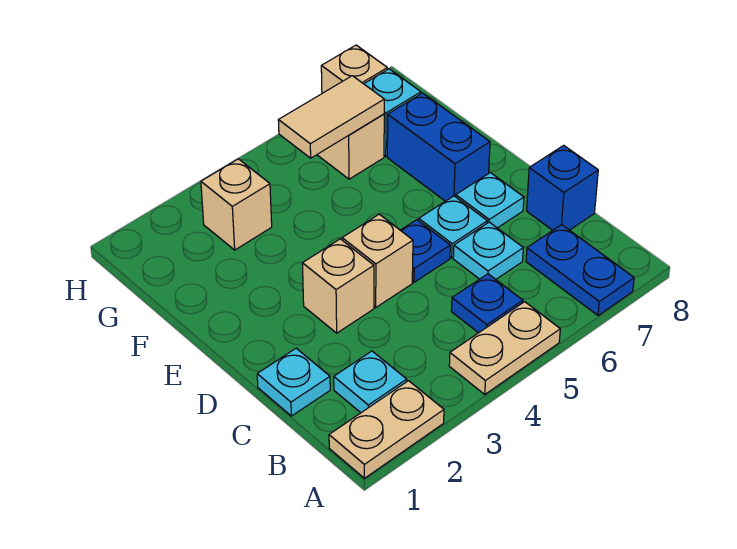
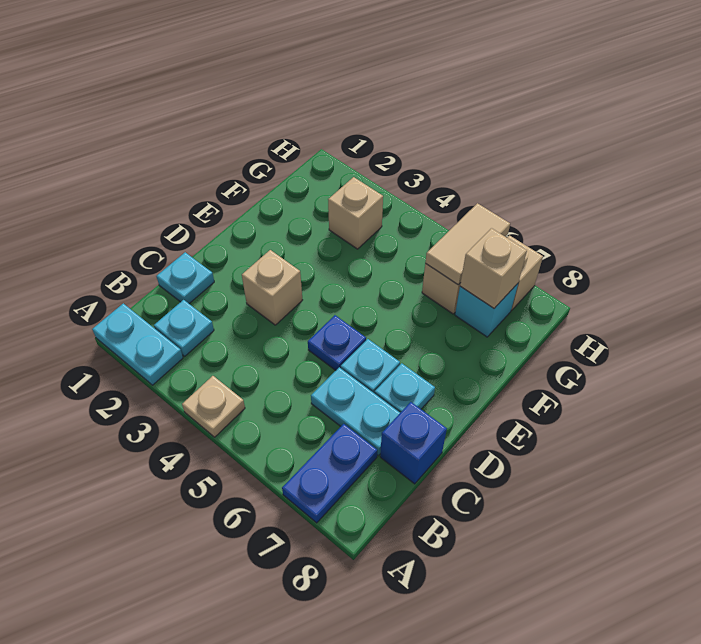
tan 1x2 plate [329,381,444,478] -> cyan 1x2 plate [92,303,183,385]
tan 1x2 plate [449,302,560,394] -> tan 1x1 plate [182,376,245,437]
blue 1x1 plate [451,274,523,333] -> none
cyan 1x1 plate [453,222,523,279] -> cyan 1x2 plate [311,367,400,456]
tan 1x1 brick [342,214,413,307] -> tan 1x1 brick moved to [460,228,527,308]
blue 1x2 brick [387,93,490,201] -> none
tan 1x2 tile [278,76,384,158] -> tan 1x2 tile turned to [425,203,510,285]

